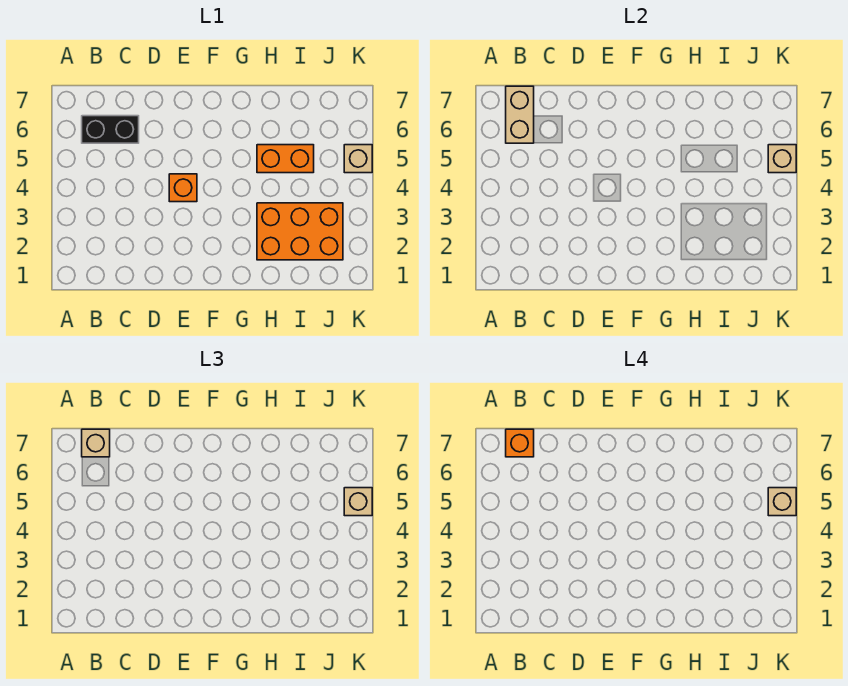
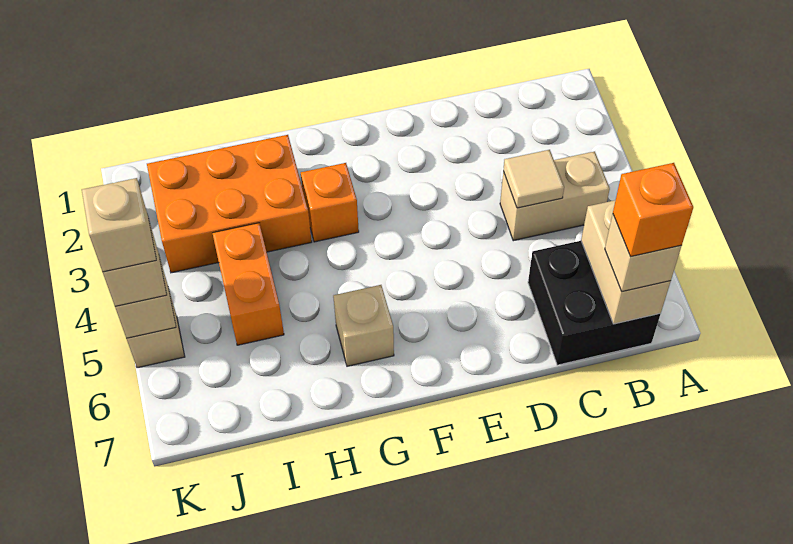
none -> tan 1x2 brick [500,151,610,241]
black 1x2 brick [82,116,139,143] -> black 2x2 brick [528,241,660,365]
none -> tan 1x1 tile [503,150,564,208]
orange 1x1 brick [169,174,197,202] -> orange 1x1 brick moved to [301,163,359,242]
none -> tan 1x1 brick [333,285,394,366]
orange 1x2 brick [257,145,314,173] -> orange 1x2 brick turned to [212,223,284,345]

